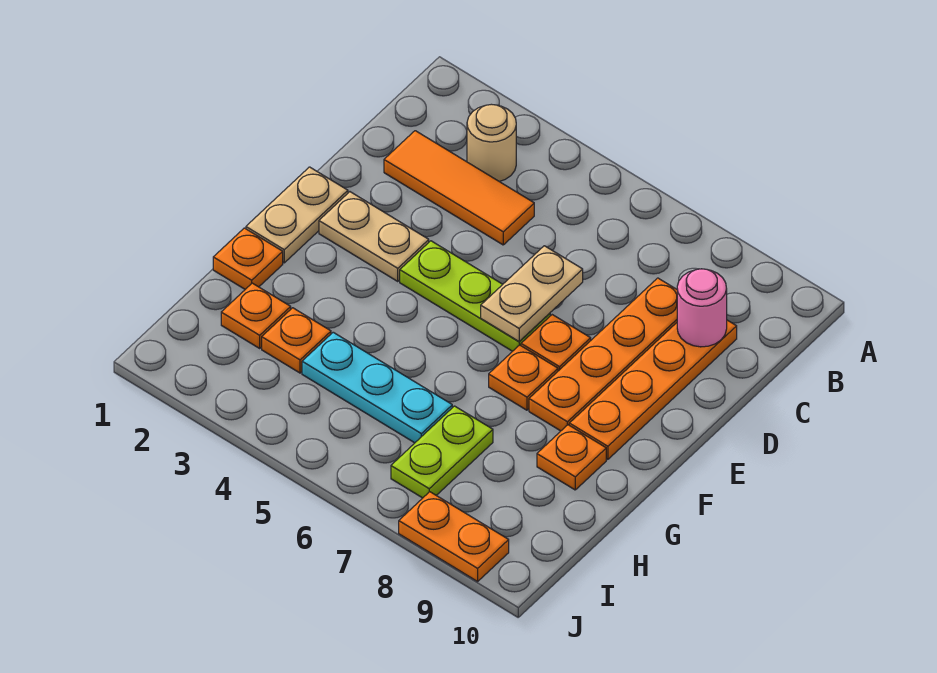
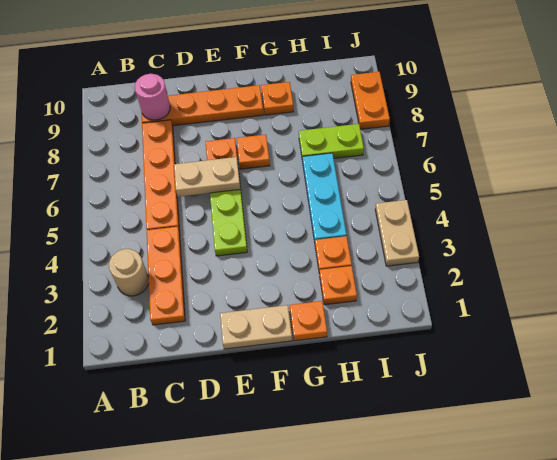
orange 1x3 tile [384,131,534,245] -> orange 1x3 plate [147,227,185,325]
orange 1x4 plate [529,278,677,431] -> orange 1x4 plate turned to [142,120,180,231]
tan 1x2 plate [319,192,429,281] -> tan 1x2 plate moved to [375,200,419,266]

